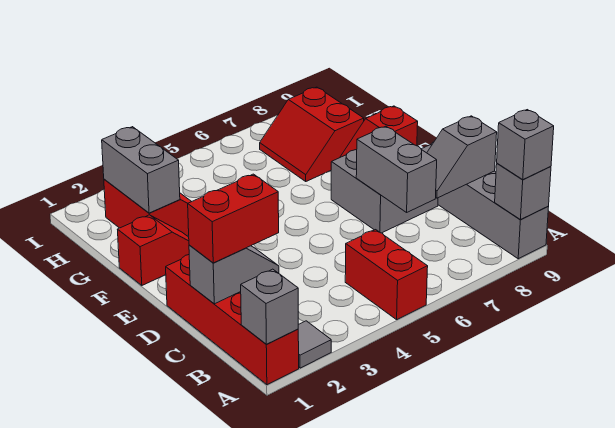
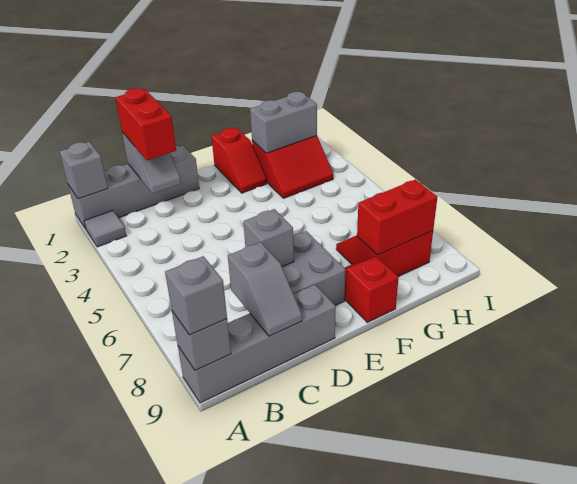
red 1x4 brick [166,255,299,385] -> grey 1x4 brick [68,146,199,229]
red 1x2 brick [345,230,428,320] -> red 1x2 brick moved to [357,180,437,255]
grey 1x2 brick [356,126,437,212] -> grey 1x1 brick [243,209,294,267]
grey 1x2 slope [427,116,497,198] -> grey 1x2 slope turned to [228,242,302,336]

